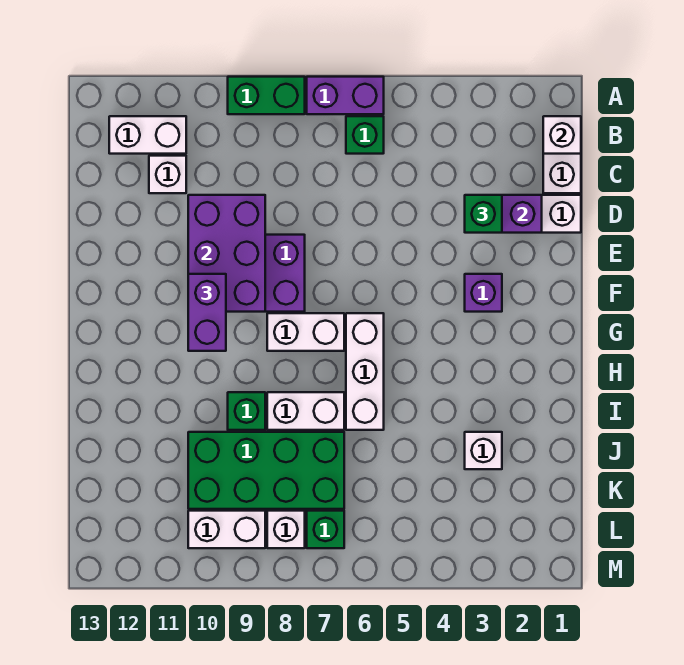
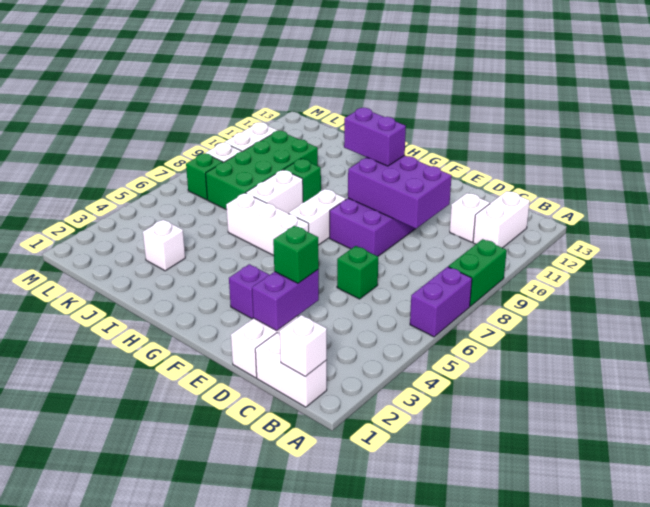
green 1x1 brick [346,116,384,154] -> green 1x1 brick moved to [337,246,378,299]

